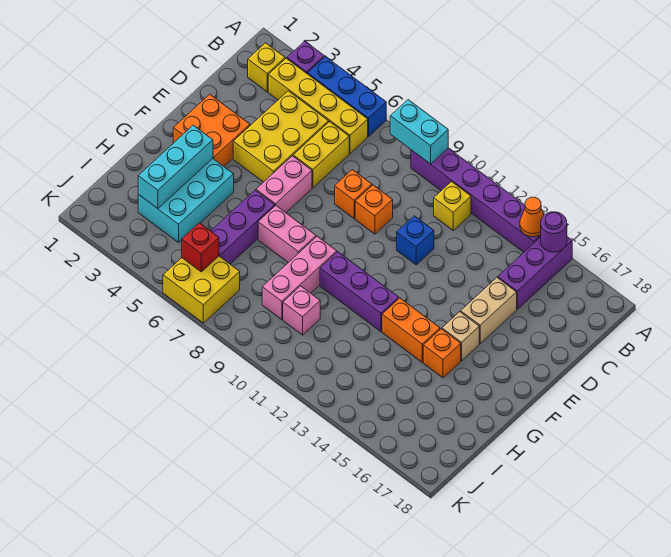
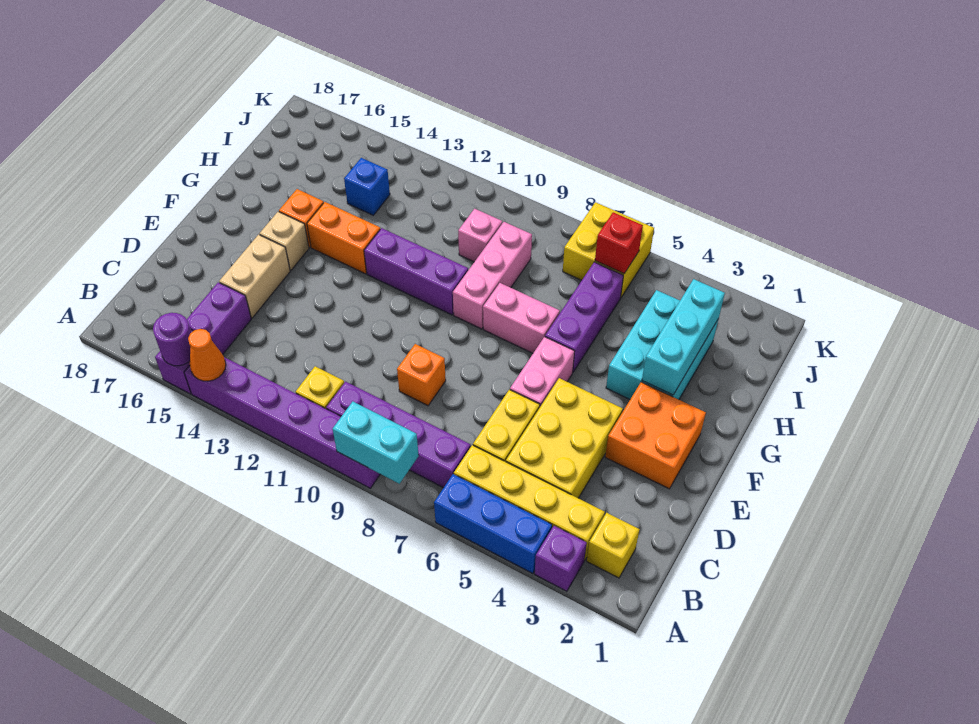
none -> purple 1x4 brick [326,382,471,488]
orange 1x1 brick [335,170,372,218] -> none
blue 1x1 brick [397,216,434,265] -> blue 1x1 brick moved to [344,158,390,215]

